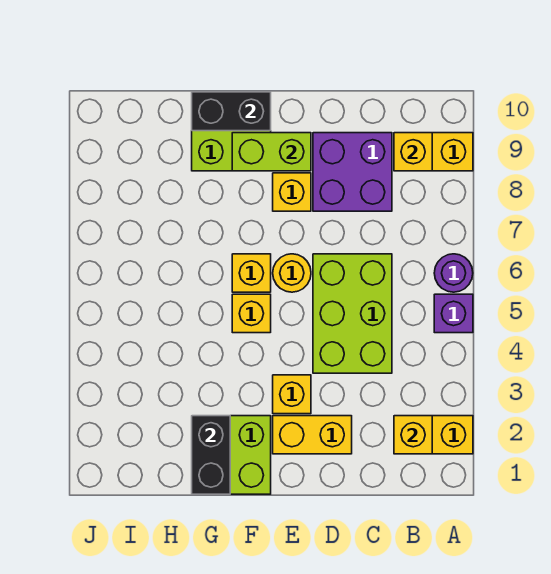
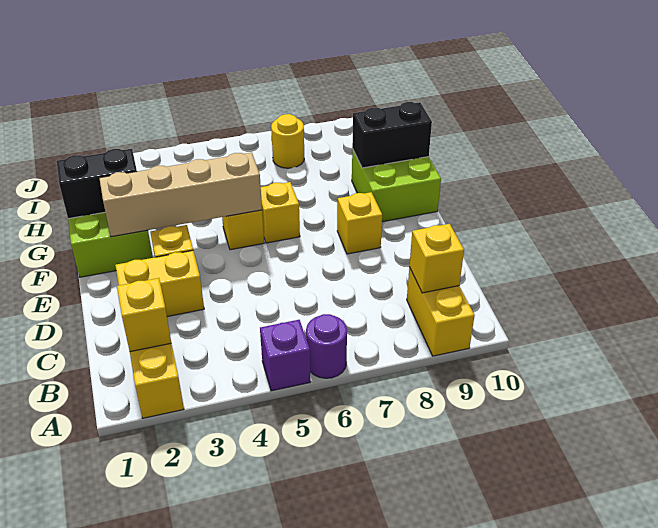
lime 2x3 brick [313,254,392,373] -> none
purple 2x2 brick [313,133,392,211] -> none
yellow 1x2 brick [273,416,352,454] -> yellow 1x2 brick turned to [115,251,204,317]
yellow 1x1 round brick [273,254,311,292] -> yellow 1x1 round brick moved to [271,114,304,168]
lime 1x2 brick [232,133,311,171] -> none
none -> tan 1x4 brick [99,153,262,237]
black 1x2 brick [192,92,271,131] -> black 1x2 brick turned to [352,102,432,168]

